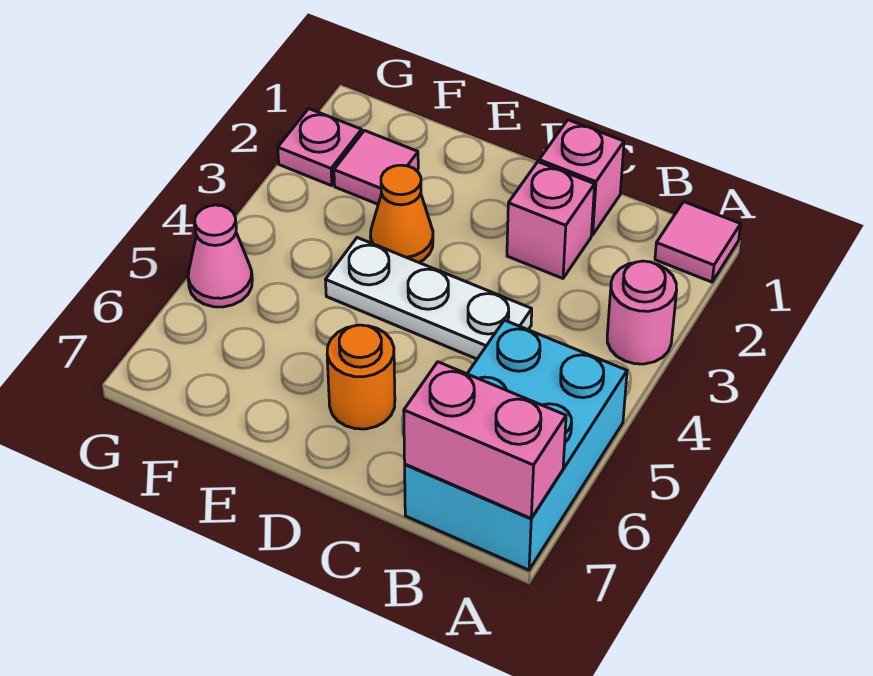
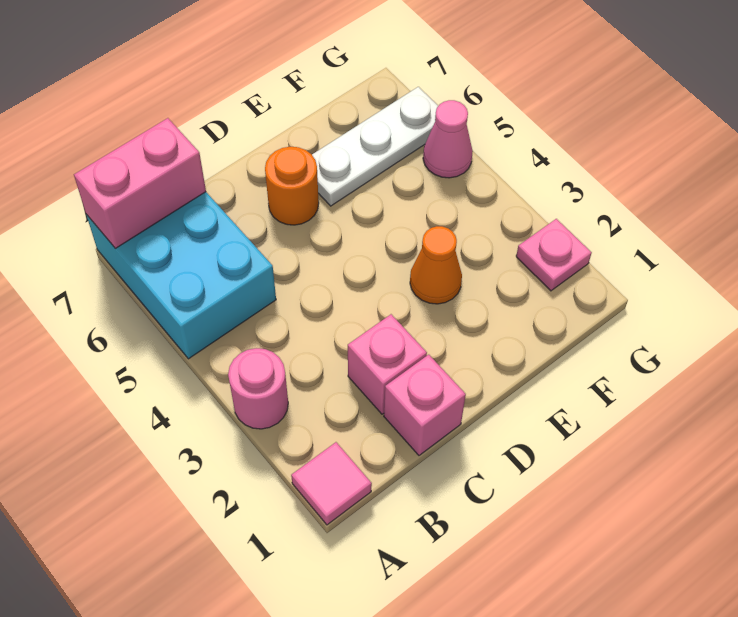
white 1x3 plate [326,238,532,359] -> white 1x3 plate moved to [312,87,438,206]
pink 1x1 tile [334,131,418,204] -> none

